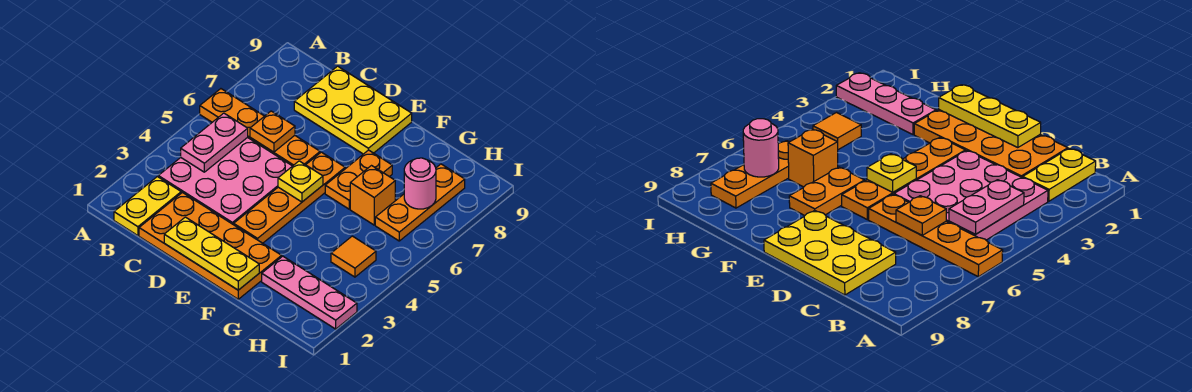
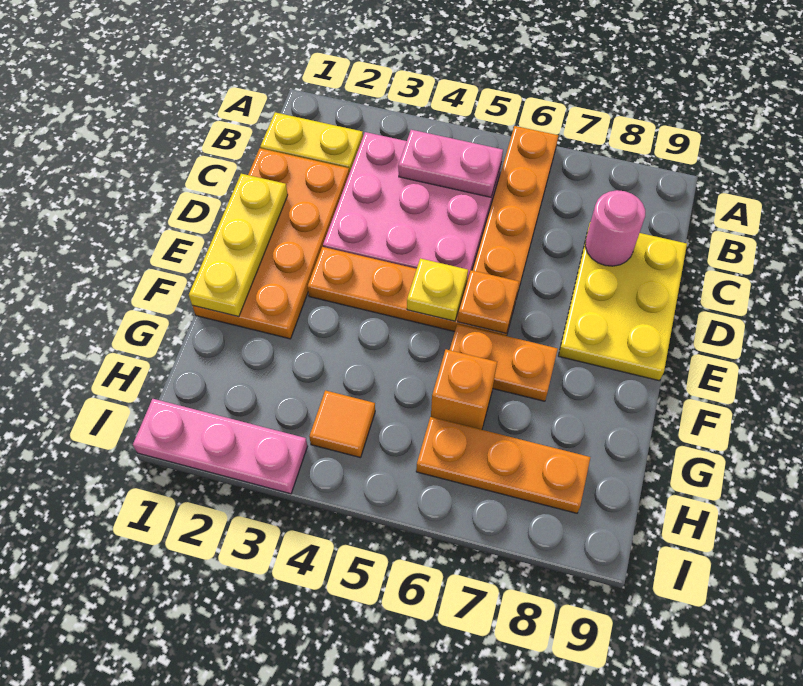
orange 1x1 plate [250,111,295,152] -> orange 1x1 plate moved to [458,270,519,333]
pink 1x3 plate [262,256,357,329] -> pink 1x3 plate turned to [133,399,308,494]
pink 1x1 round brick [404,158,436,209] -> pink 1x1 round brick moved to [585,190,645,266]

